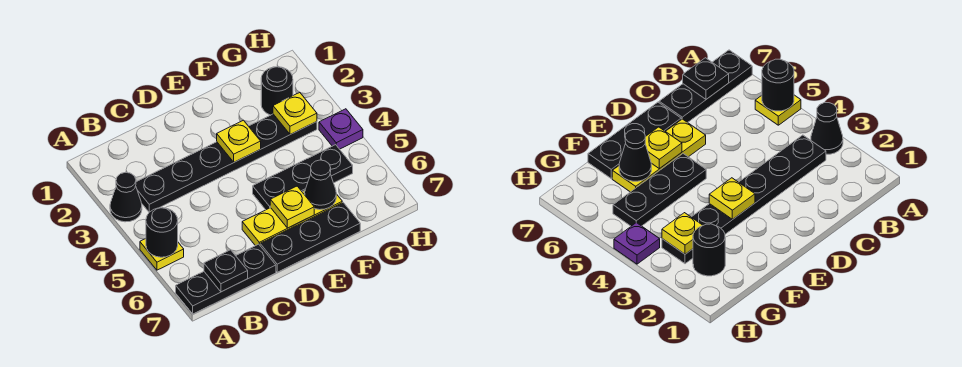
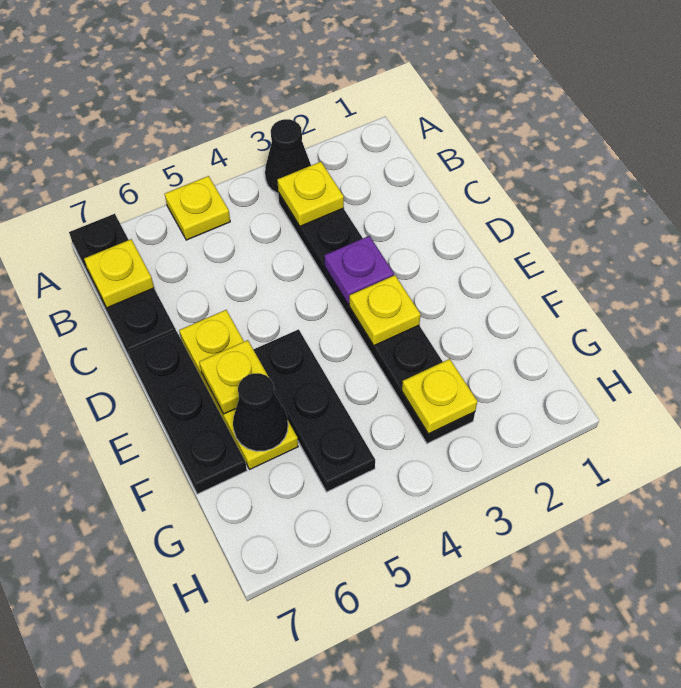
black 1x1 round brick [146,208,178,257] -> none
none -> yellow 1x1 plate [277,162,344,226]
black 1x1 plate [204,250,248,292] -> yellow 1x1 plate [84,239,154,308]
black 1x1 round brick [261,67,293,115] -> none
purple 1x1 plate [319,109,363,149] -> purple 1x1 plate moved to [325,236,394,304]

